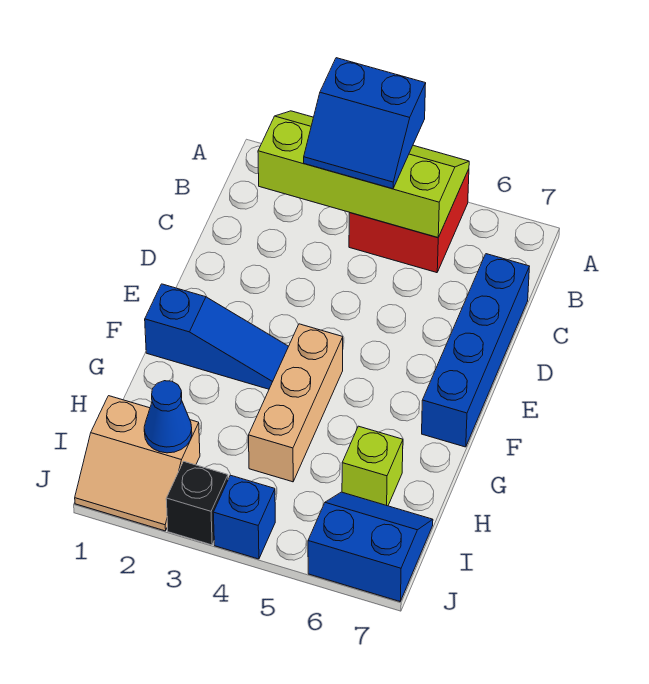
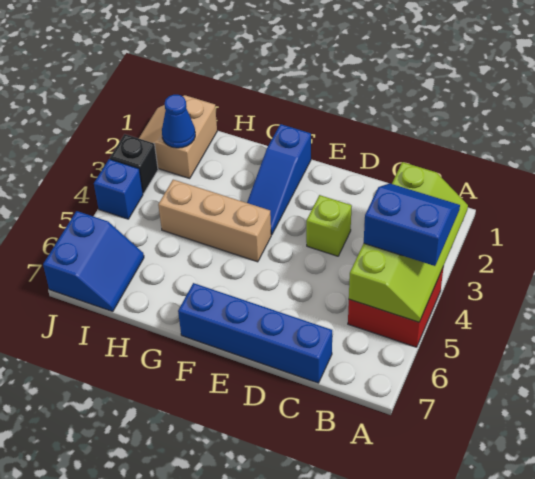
blue 2x2 slope [304,58,426,189] -> blue 2x2 slope turned to [364,183,460,266]
lime 1x1 brick [342,426,403,506] -> lime 1x1 brick moved to [306,195,352,256]

